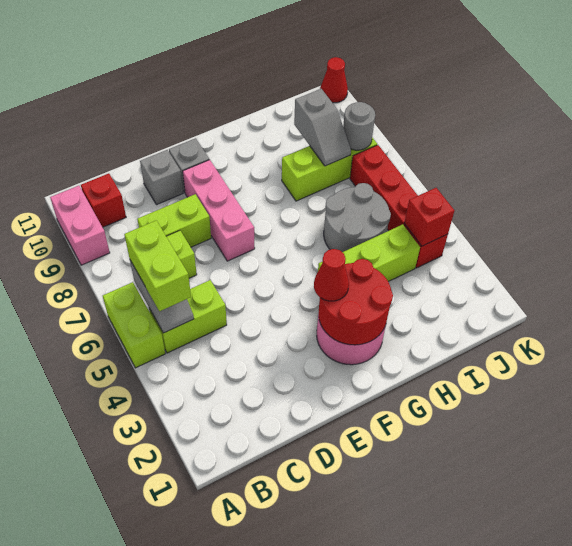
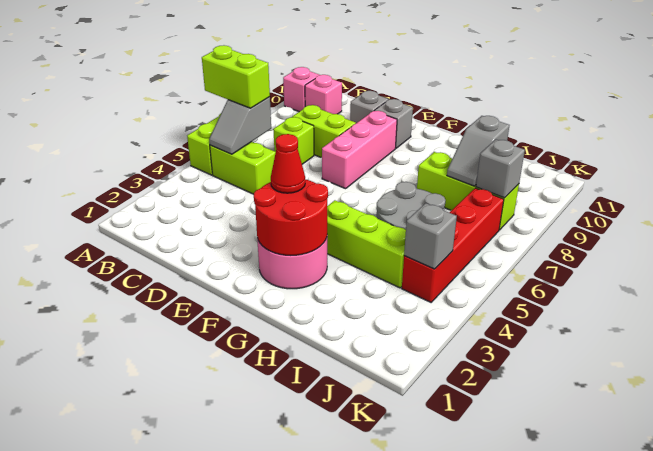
pink 1x2 brick [50,186,110,265] -> pink 1x1 brick [283,67,319,112]
lime 1x2 brick [124,220,191,311] -> lime 1x2 brick turned to [202,45,270,108]
red 1x1 brick [81,173,126,227] -> pink 1x1 brick [305,75,342,114]
red 1x1 brick [404,188,454,246] -> grey 1x1 brick [404,203,457,269]
grey 1x1 round brick [343,102,375,150] -> grey 1x1 brick [476,140,525,198]
red 1x1 cone [320,57,348,103] -> none

